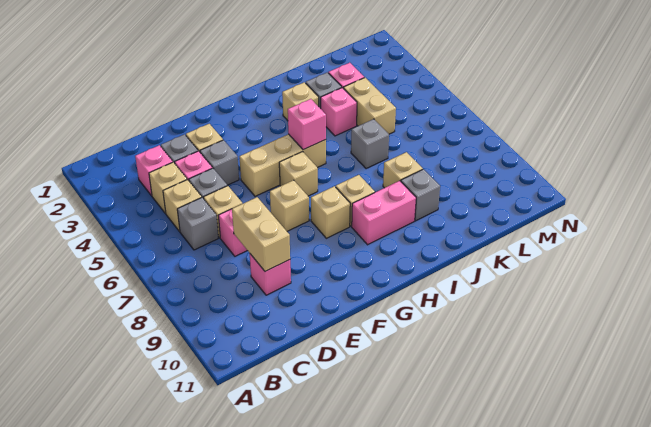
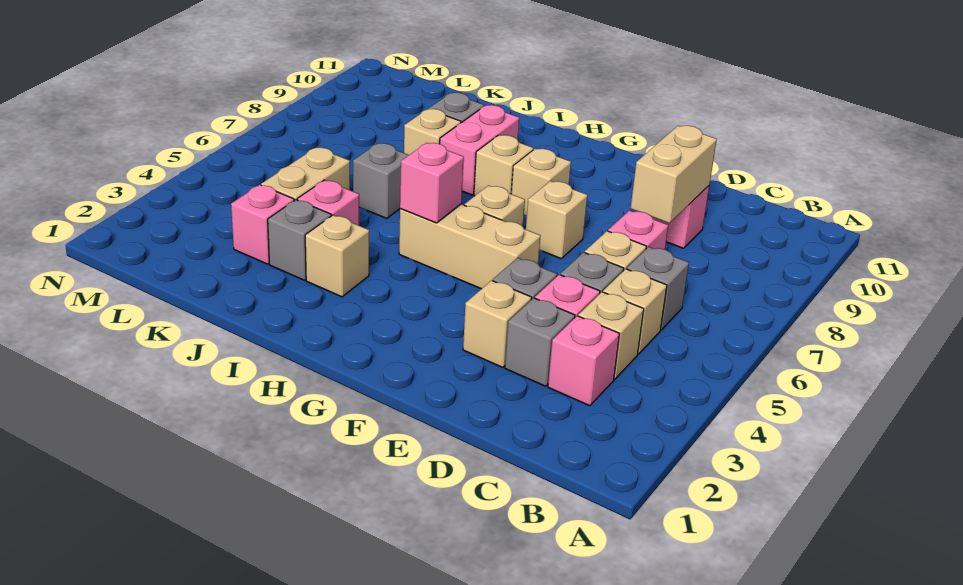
pink 1x2 brick [352,181,416,245] -> pink 1x2 brick turned to [440,105,519,195]

